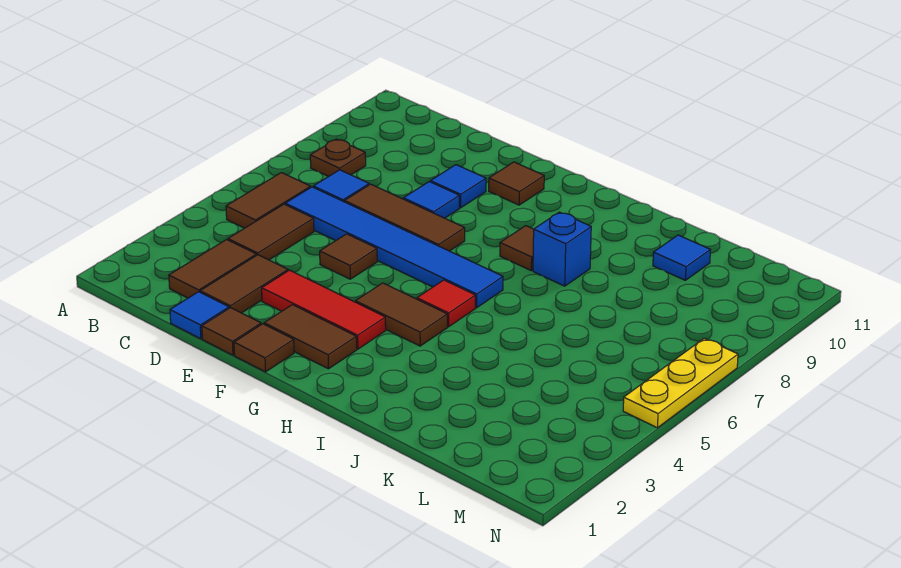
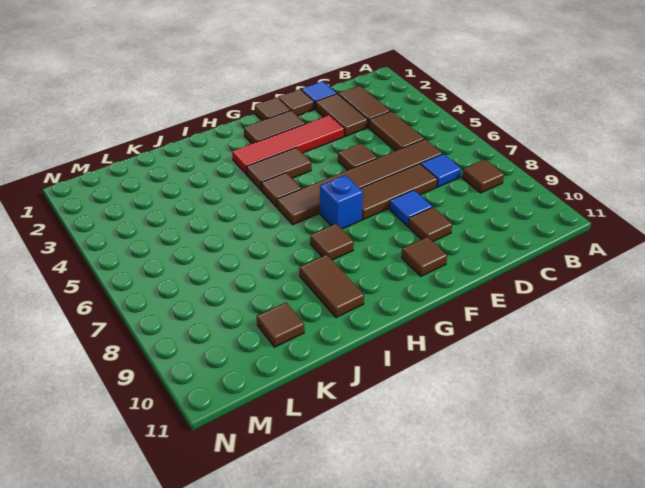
brown 1x2 tile [226,173,311,228] -> brown 1x2 tile moved to [299,255,364,317]
brown 1x1 plate [310,139,366,177] -> brown 1x1 tile [462,159,504,193]
blue 1x6 tile [285,187,503,308] -> brown 1x6 tile [277,139,442,225]
red 1x3 tile [262,270,386,349] -> red 1x4 tile [232,115,344,175]
blue 1x1 tile [430,165,486,208] -> brown 1x1 tile [408,207,452,241]
red 1x1 tile [417,280,475,327] -> brown 1x1 tile [261,173,301,207]
blue 1x1 brick [533,212,591,286] -> blue 1x1 brick moved to [320,175,363,229]
blue 1x1 tile [653,235,710,280] -> brown 1x1 tile [257,303,304,347]
yellow 1x3 plate [623,338,738,428] -> none

